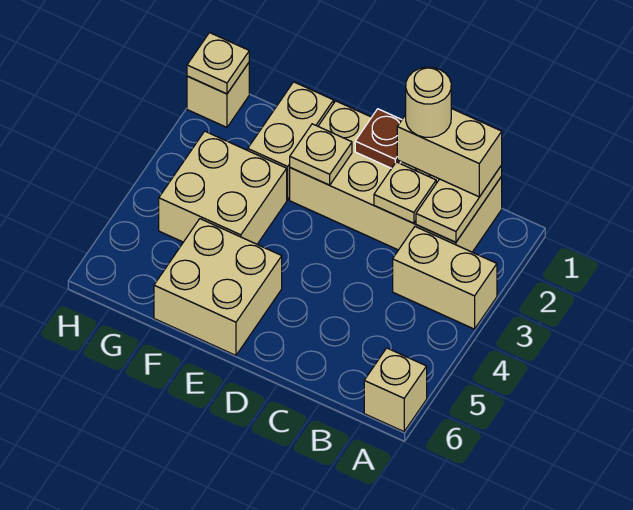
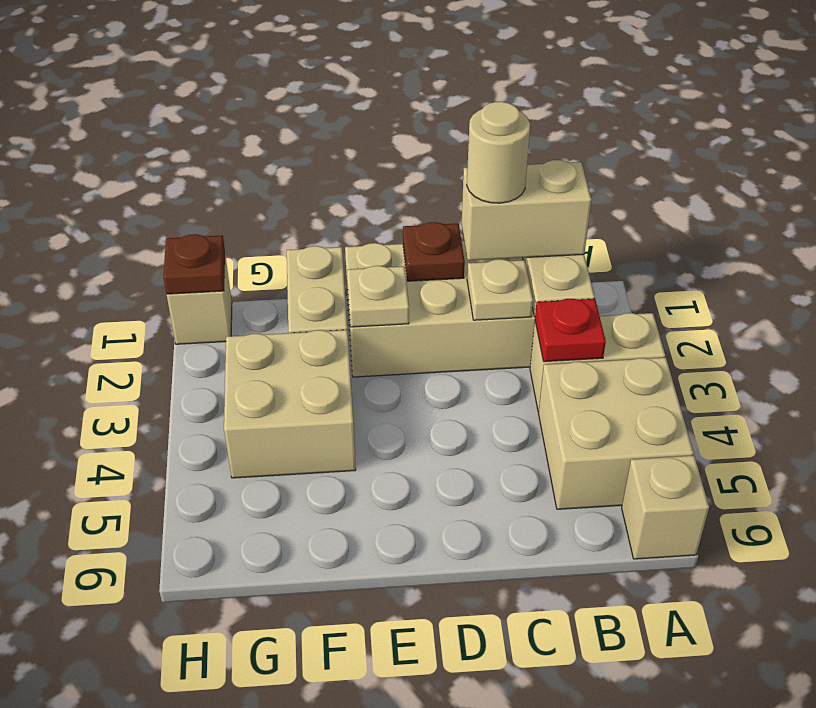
none -> red 1x1 plate [535,299,606,362]
tan 2x2 brick [154,219,282,355] -> tan 2x2 brick moved to [539,357,694,509]
tan 1x1 plate [187,33,249,94] -> brown 1x1 plate [163,234,225,294]

